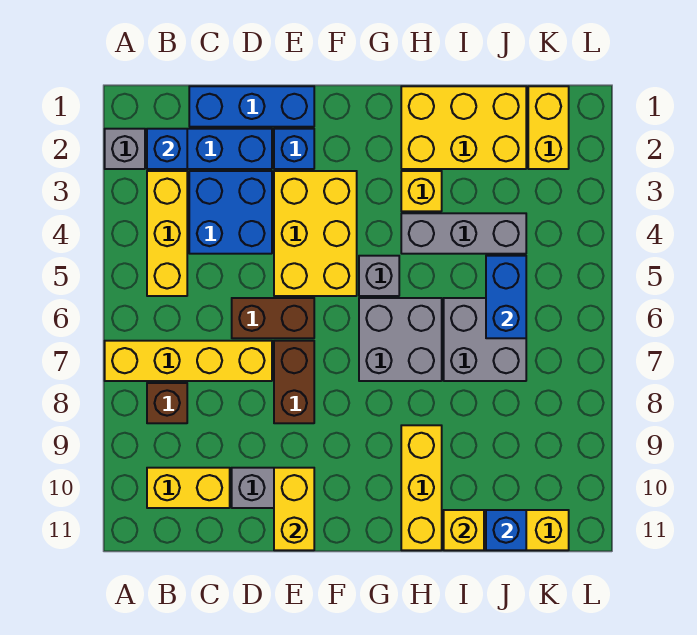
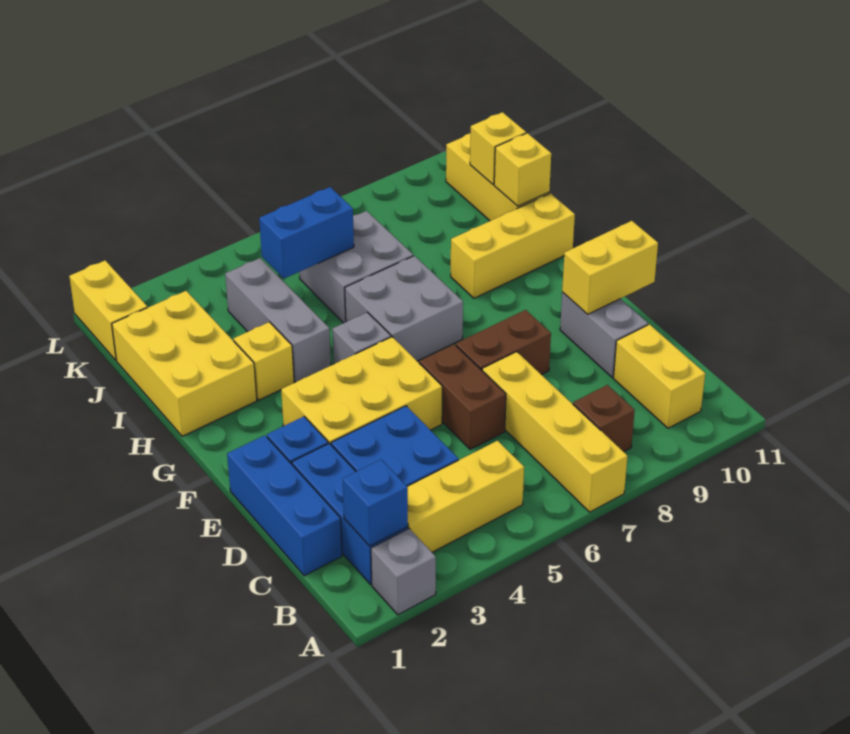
blue 1x1 brick [486,510,526,550] -> yellow 1x1 brick [470,112,526,185]
yellow 1x2 brick [528,86,569,169] -> yellow 1x2 brick turned to [69,260,147,360]

